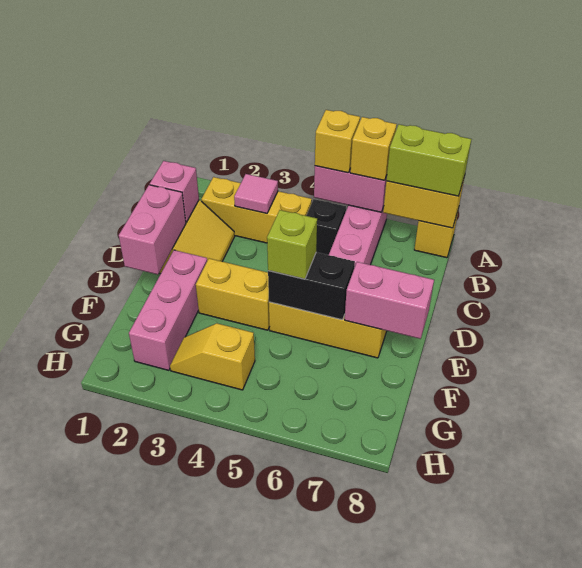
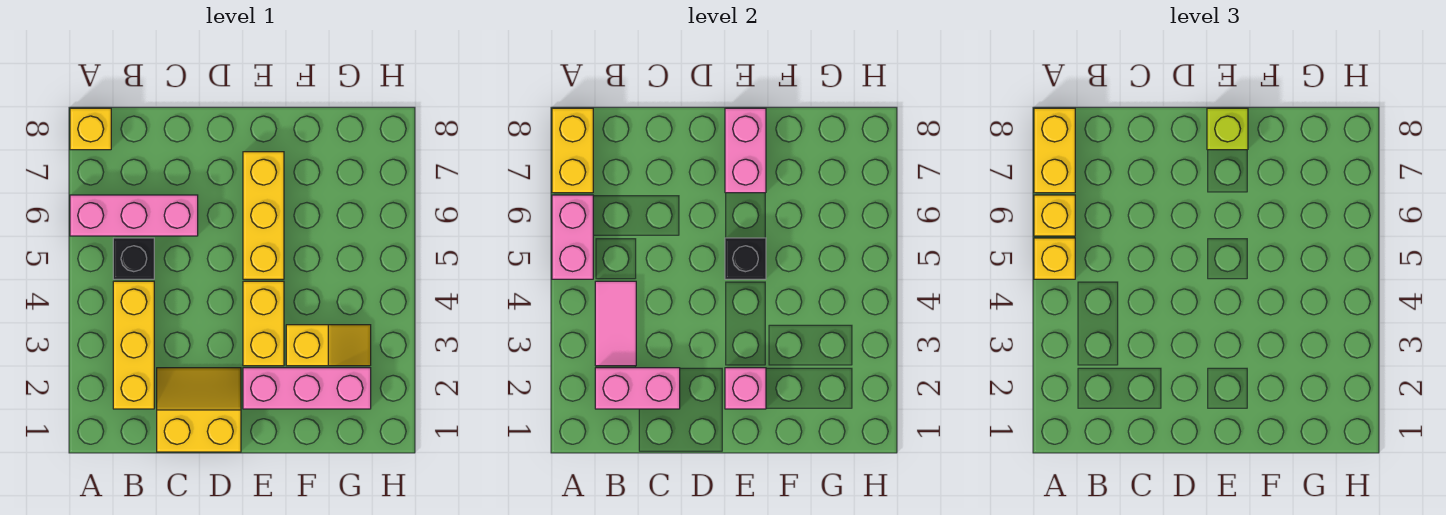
lime 1x2 brick [386,124,471,196] -> yellow 1x2 brick [1034,108,1075,193]
pink 1x1 tile [234,174,278,213] -> pink 1x2 tile [595,281,636,366]
pink 1x1 brick [150,161,199,222] -> pink 1x1 brick moved to [725,368,766,409]
pink 1x2 brick [119,185,186,275] -> pink 1x2 brick moved to [595,368,680,409]
black 1x2 brick [268,252,355,320] -> black 1x1 brick [725,238,766,279]
lime 1x1 brick [267,210,317,279] -> lime 1x1 brick moved to [1207,108,1248,150]
yellow 1x2 slope [170,323,255,390] -> yellow 1x2 slope turned to [286,325,371,366]

